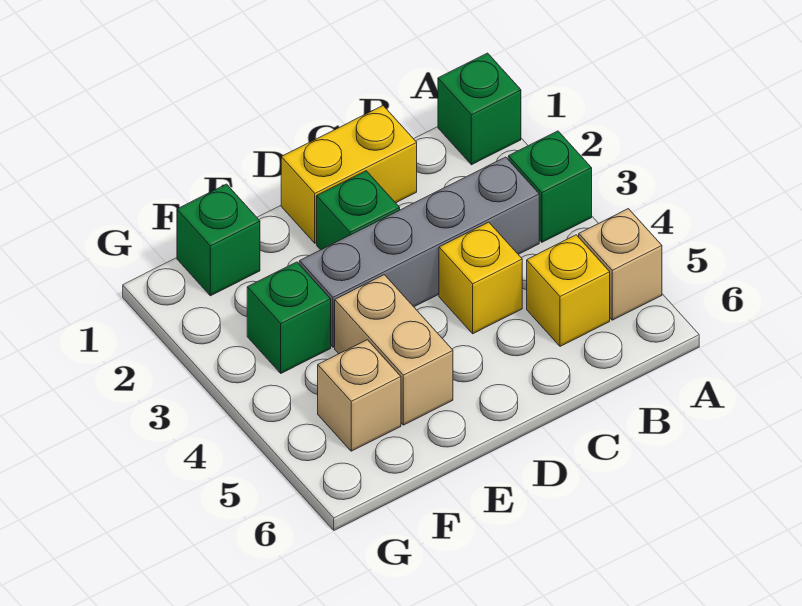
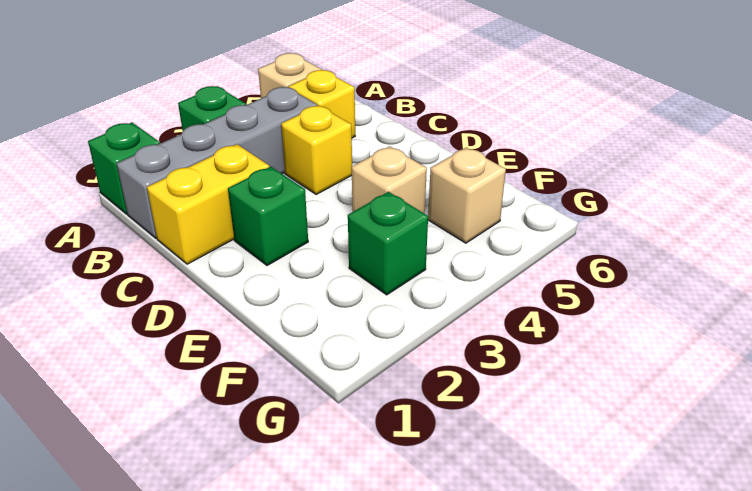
grey 1x4 brick [299,157,539,347] -> grey 1x4 brick turned to [117,87,317,238]
yellow 1x2 brick [281,106,417,243] -> yellow 1x2 brick turned to [147,144,269,264]
tan 1x2 brick [335,275,453,425] -> tan 1x1 brick [352,146,427,214]
green 1x1 brick [177,184,260,296] -> none

